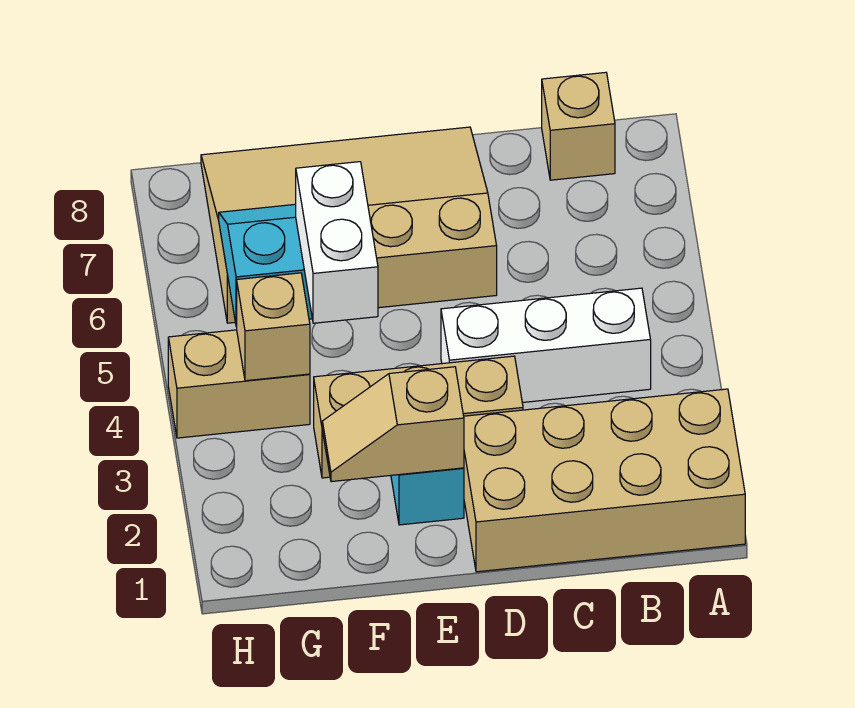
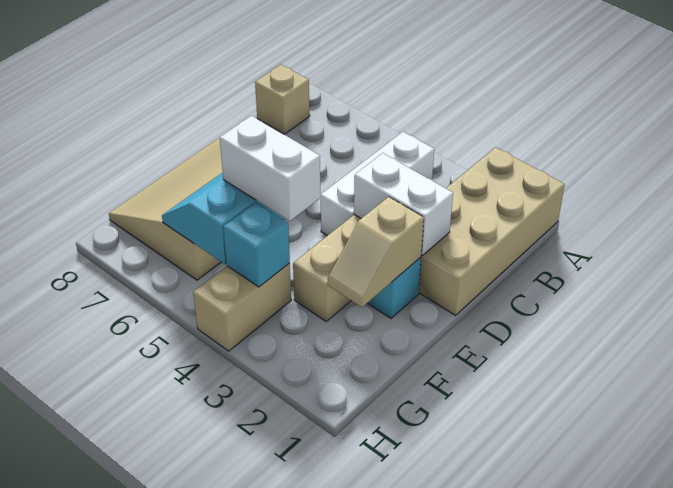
none -> white 1x2 brick [354,153,453,255]
tan 1x1 brick [237,273,310,381] -> cyan 1x1 brick [223,202,290,287]

